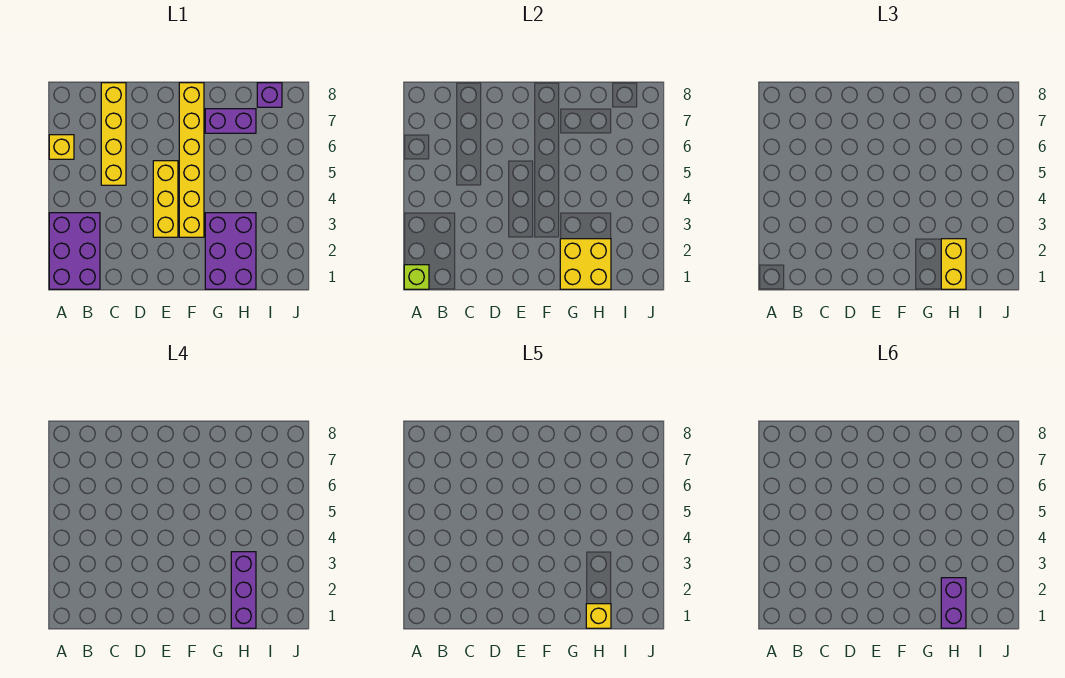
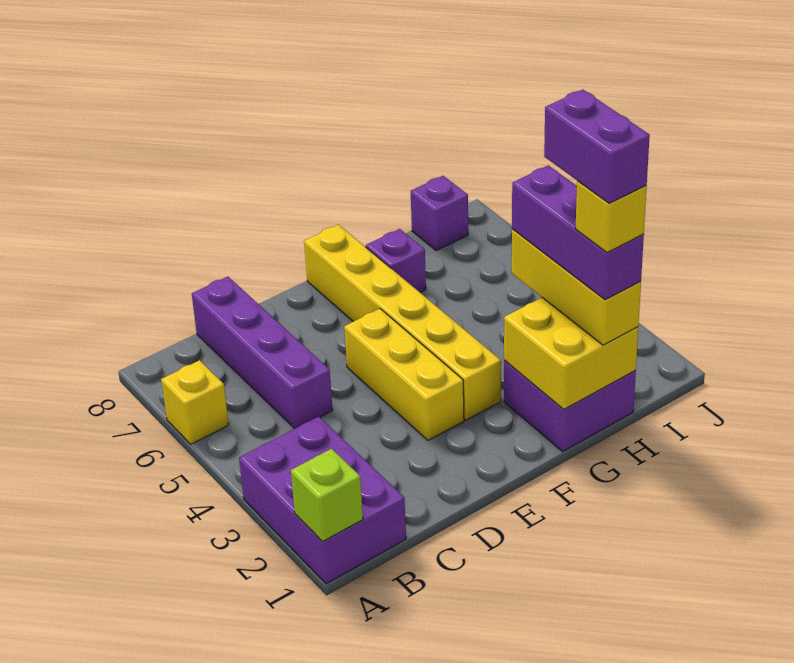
yellow 1x4 brick [101,83,126,185] -> purple 1x4 brick [192,277,333,429]
purple 2x3 brick [205,213,256,289] -> purple 2x2 brick [504,361,636,452]
purple 1x2 brick [205,109,256,133] -> purple 1x1 brick [366,229,426,293]
yellow 1x2 brick [941,239,966,289] -> yellow 1x3 brick [512,229,641,345]

